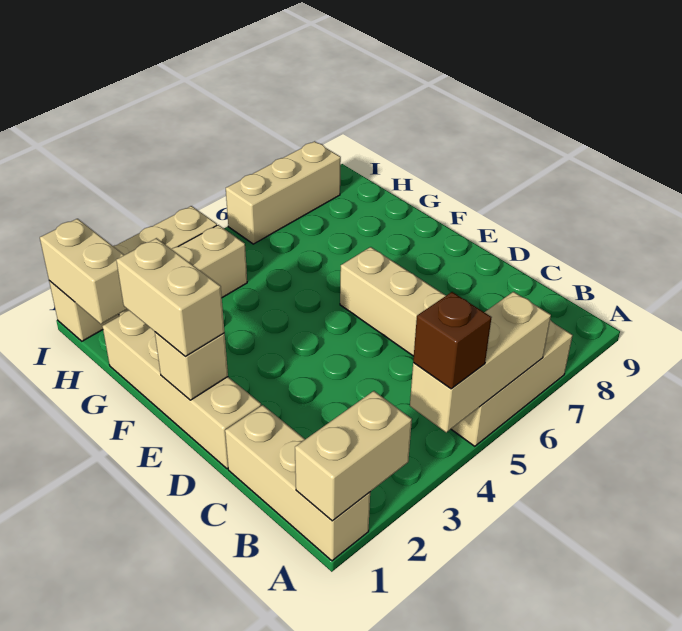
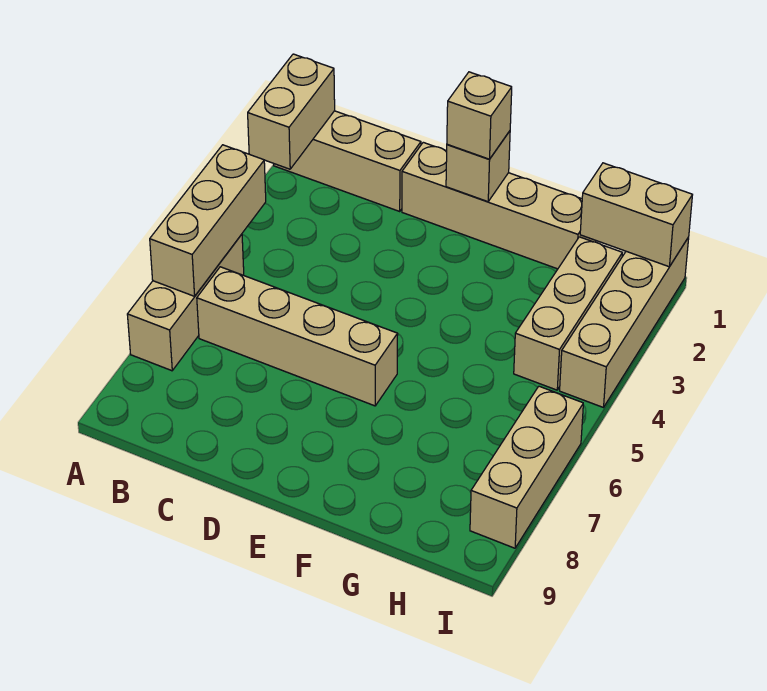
brown 1x1 brick [413,292,492,389] -> none
tan 1x2 brick [116,238,225,356] -> tan 1x1 brick [447,72,512,159]

